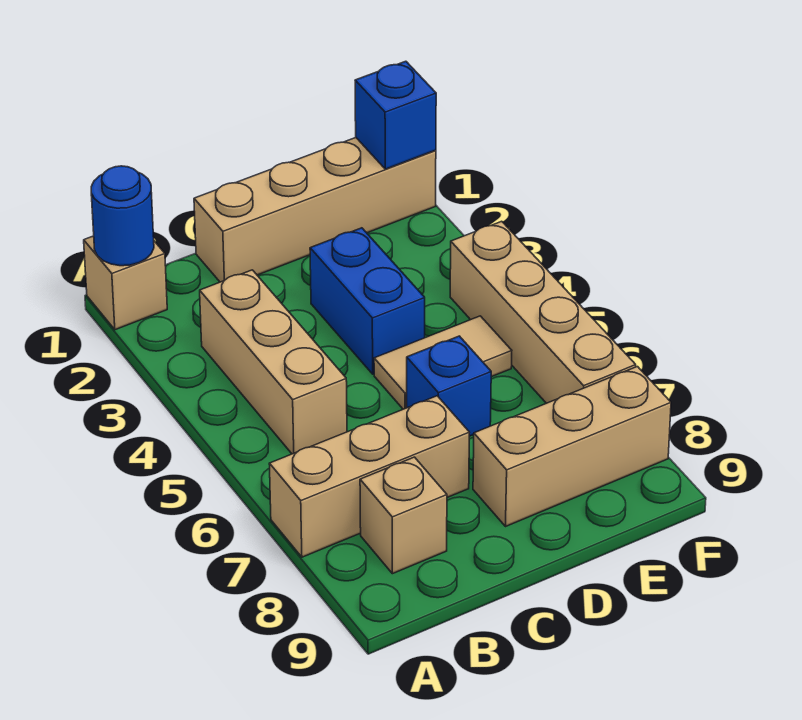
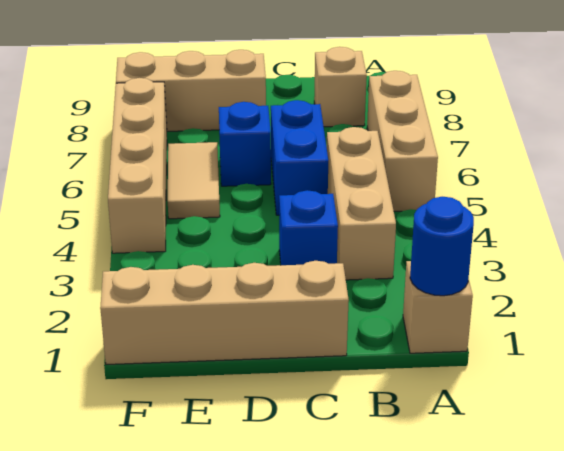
tan 1x3 brick [269,396,469,557] -> tan 1x3 brick turned to [367,71,438,211]
blue 1x2 brick [310,228,425,374] -> blue 1x2 brick moved to [271,100,328,215]
tan 1x2 tile [374,316,512,409] -> tan 1x2 tile turned to [168,142,220,219]
blue 1x1 brick [355,61,436,169] -> blue 1x1 brick moved to [279,190,338,265]

